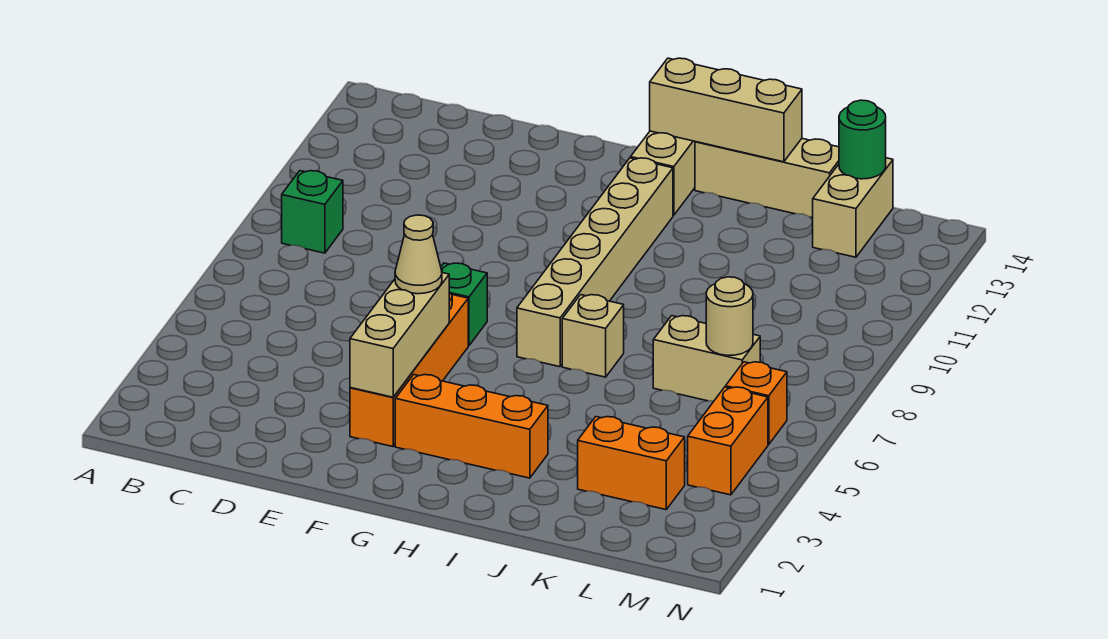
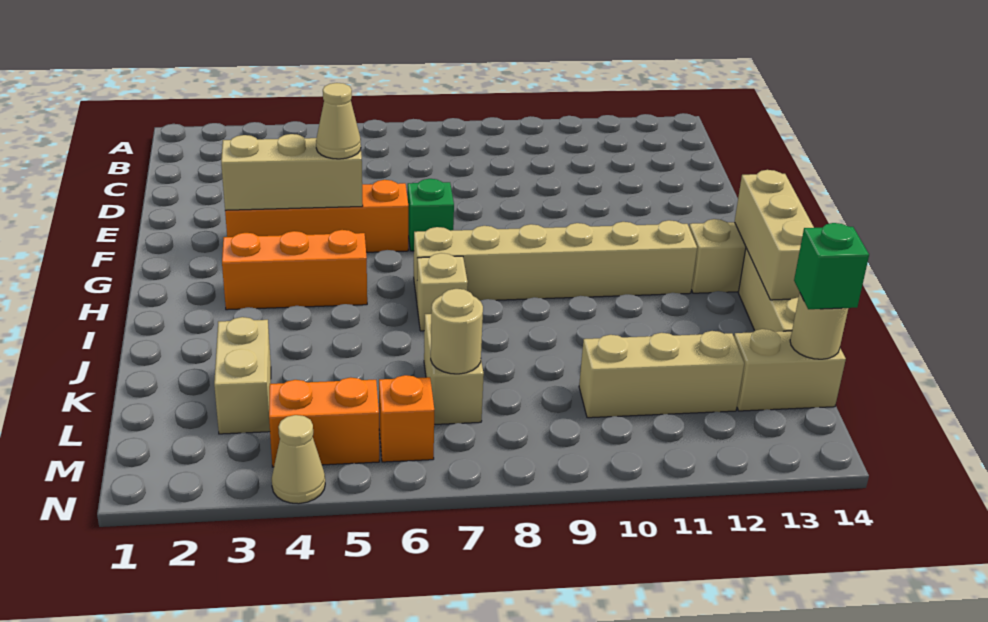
green 1x1 brick [282,171,343,253] -> green 1x1 brick moved to [794,223,869,309]
orange 1x3 brick [395,375,548,478] -> orange 1x3 brick turned to [222,230,367,310]
orange 1x2 brick [578,417,685,510] -> tan 1x2 brick [214,317,271,434]
none -> tan 1x3 brick [579,331,744,418]
green 1x1 round brick [839,100,886,179] -> tan 1x1 round brick [790,293,848,359]
none -> tan 1x1 cone [272,415,325,504]

